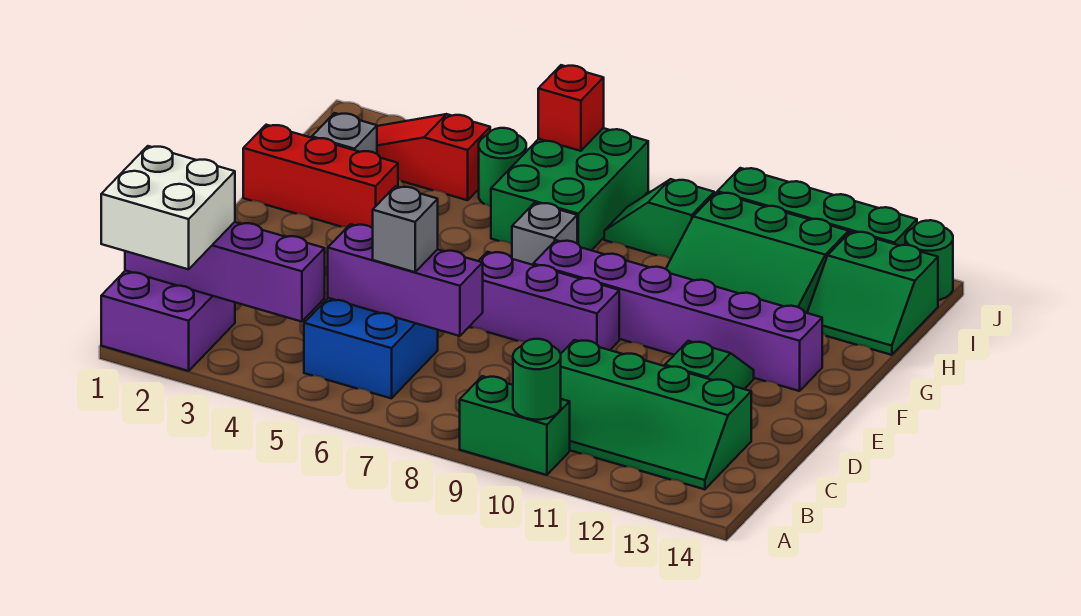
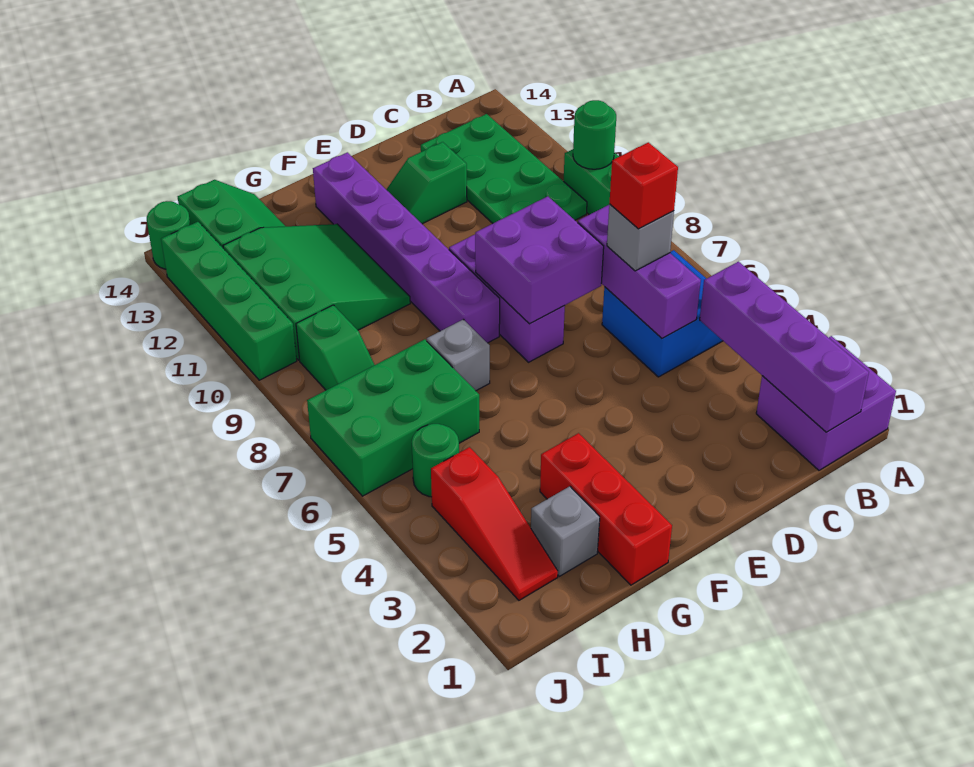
white 2x2 brick [101,146,235,269] -> none
green 2x4 slope [561,340,751,489] -> green 2x4 plate [421,114,587,223]
none -> purple 2x2 brick [475,196,604,324]
red 1x1 brick [538,65,604,151] -> red 1x1 brick moved to [609,142,678,229]

